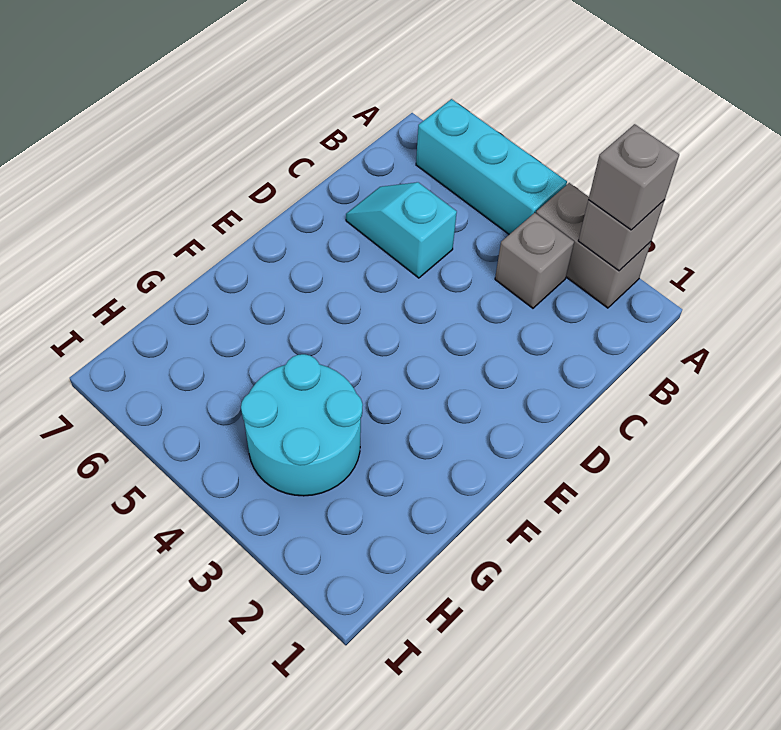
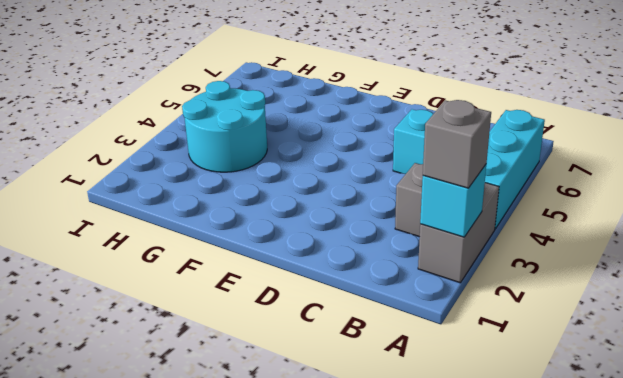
grey 1x1 brick [578,200,665,271] -> cyan 1x1 brick [420,165,486,237]

